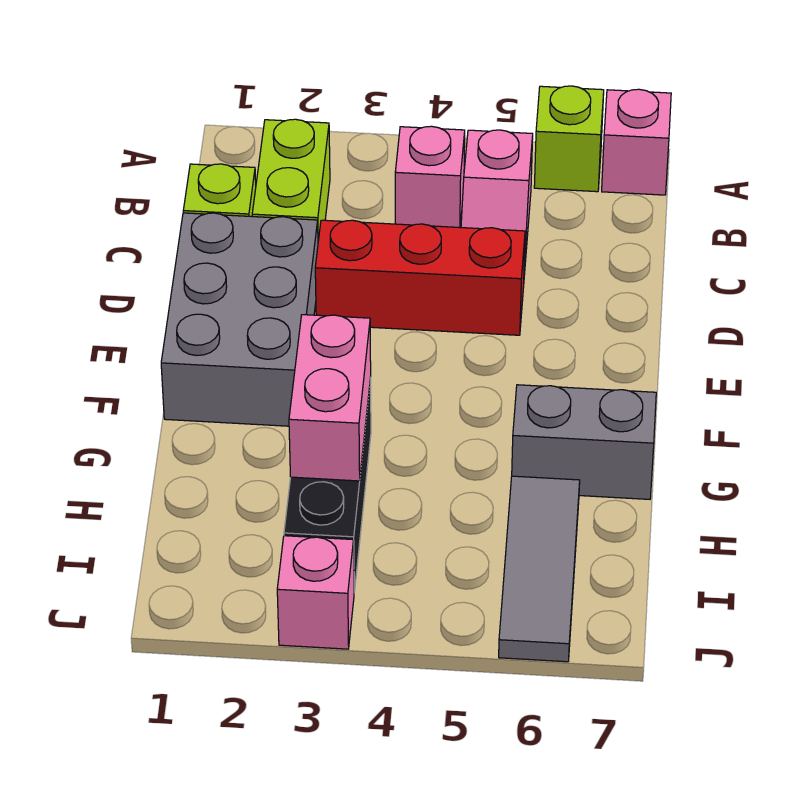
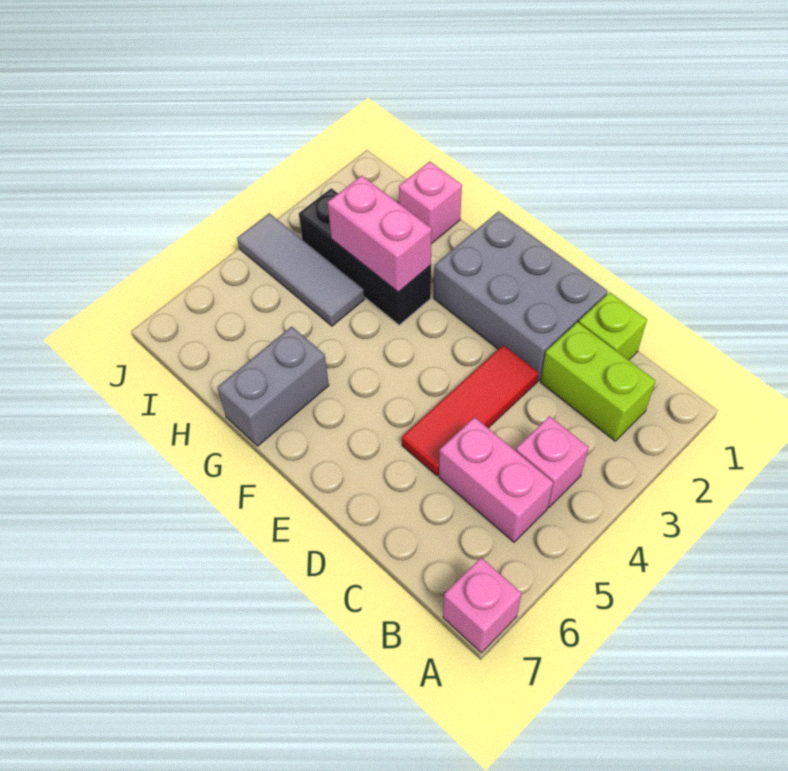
lime 1x1 brick [534,86,604,192] -> none
pink 1x2 slope [461,130,533,275] -> pink 1x2 brick [439,417,553,542]
red 1x3 brick [315,220,525,335] -> red 1x3 tile [402,345,539,476]
grey 1x3 tile [499,476,580,662] -> grey 1x3 tile moved to [237,213,364,326]
pink 1x1 brick [277,536,354,649] -> pink 1x1 brick moved to [399,161,462,244]

